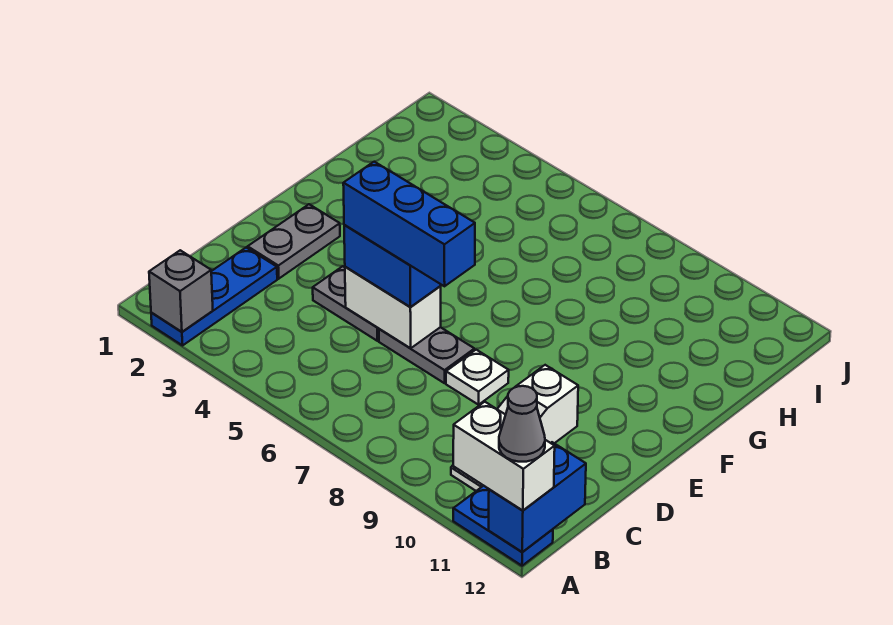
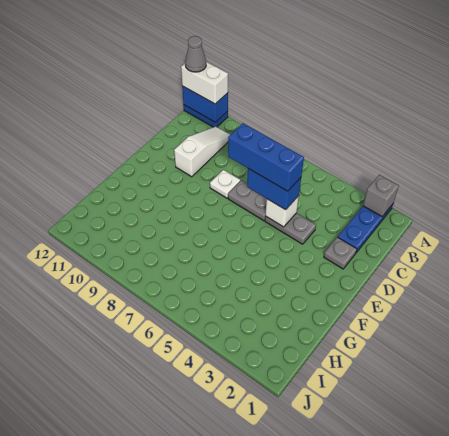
blue 1x2 brick [489,442,586,552] -> blue 1x2 brick turned to [182,86,228,123]
grey 1x2 plate [248,204,340,279] -> grey 1x1 plate [324,237,357,269]
white 1x2 brick [345,267,441,348] -> white 1x1 brick [265,196,299,227]

